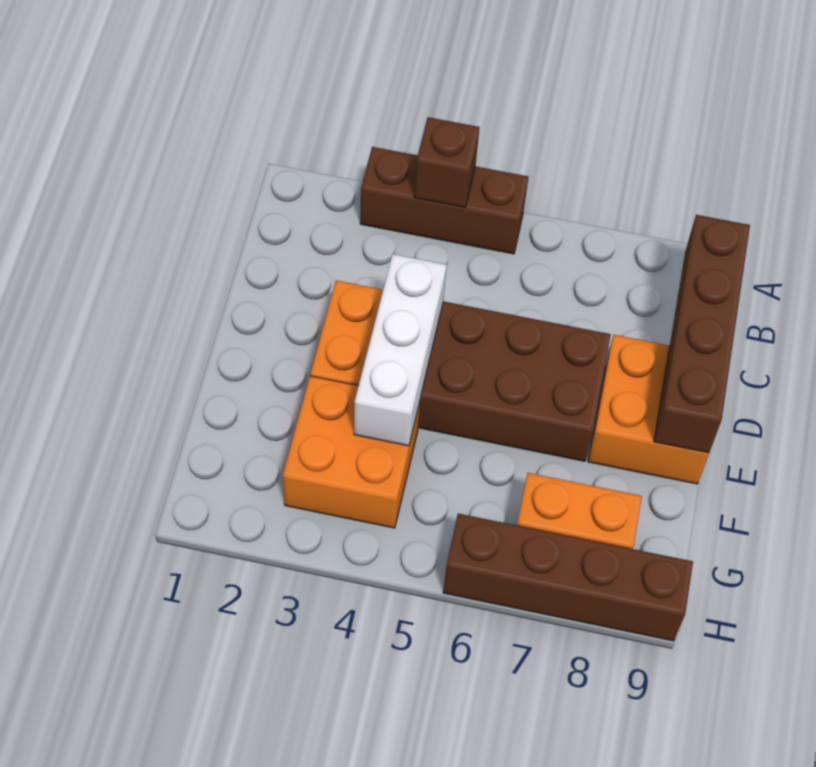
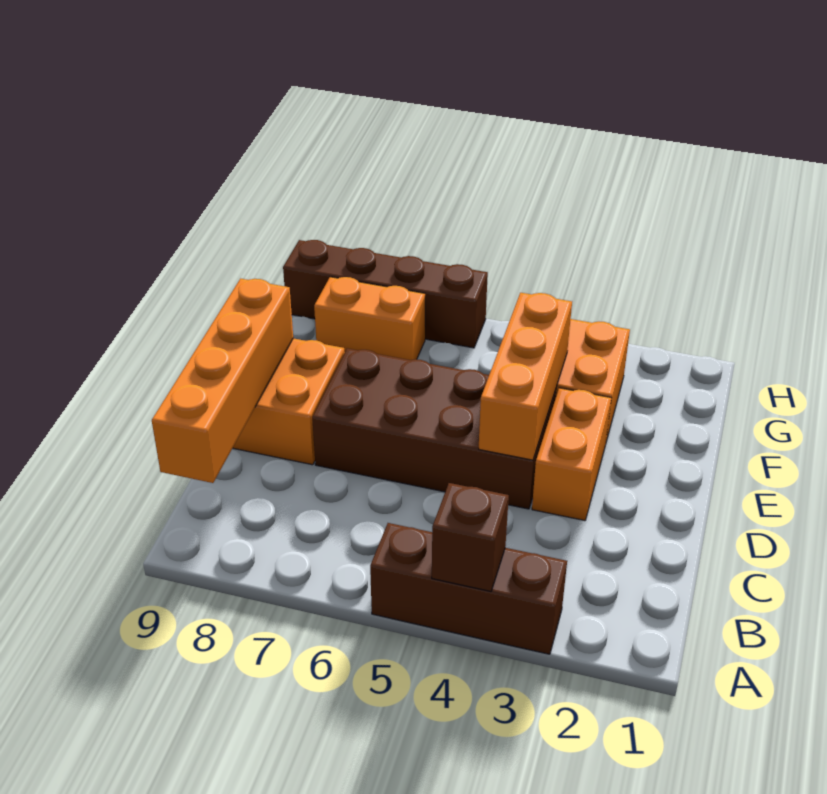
brown 1x4 brick [654,215,750,453] -> orange 1x4 brick [152,279,293,483]
white 1x3 brick [354,254,447,446] -> orange 1x3 brick [479,293,572,460]

